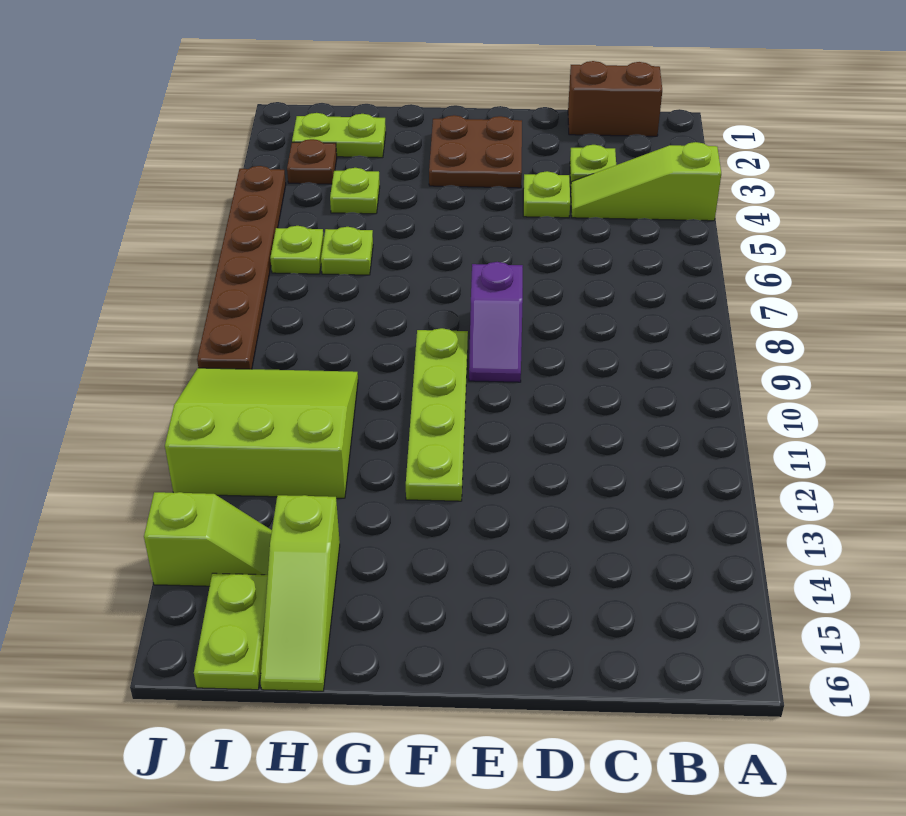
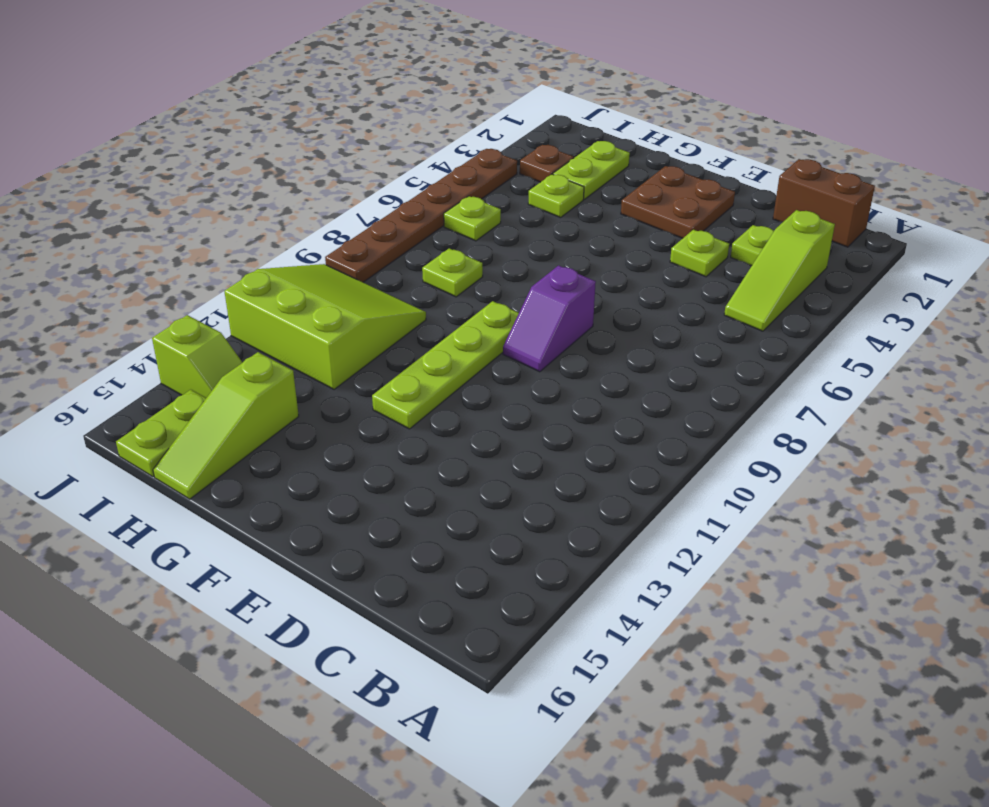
lime 1x3 slope [571,142,721,221] -> lime 1x3 slope turned to [724,210,835,331]
lime 1x2 plate [292,113,386,158] -> lime 1x2 plate turned to [553,141,630,200]
lime 1x1 plate [321,227,373,275] -> lime 1x1 plate moved to [422,248,483,297]

